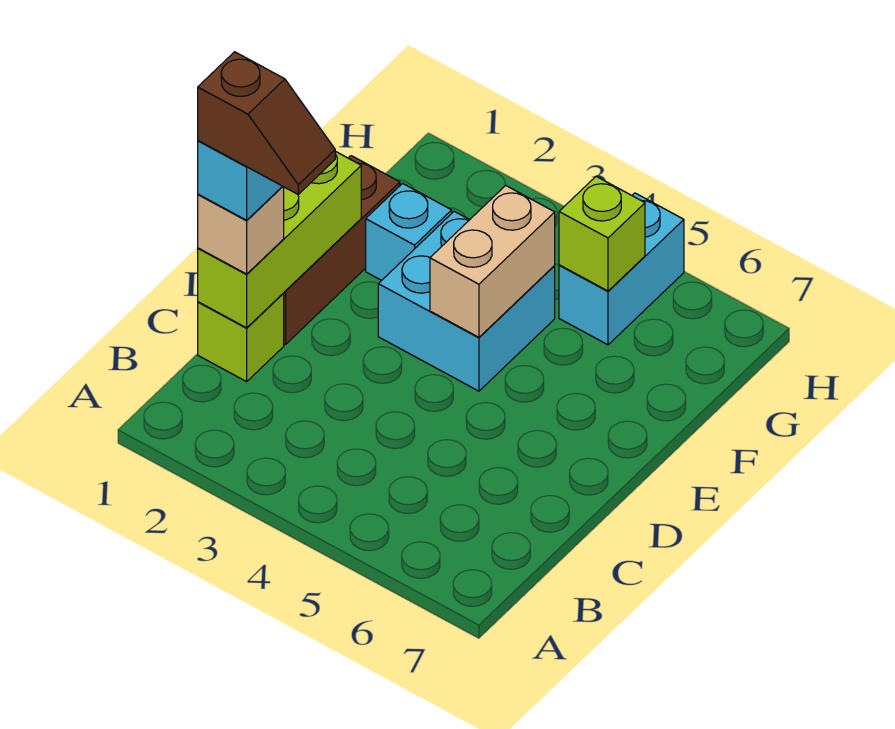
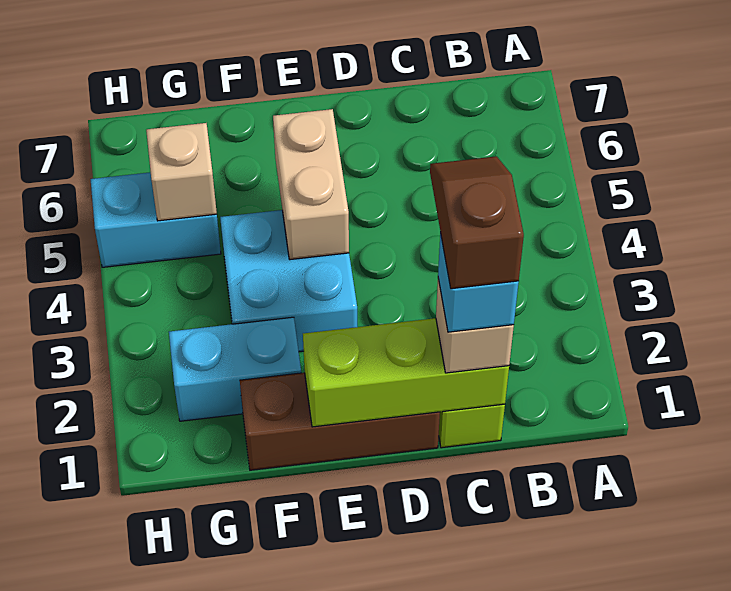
tan 1x2 brick [430,186,555,337] -> tan 1x2 brick turned to [273,109,349,260]
cyan 1x1 brick [366,183,452,280] -> cyan 1x2 brick [169,317,301,421]
lime 1x1 brick [559,176,645,291] -> tan 1x1 brick [146,123,217,221]

